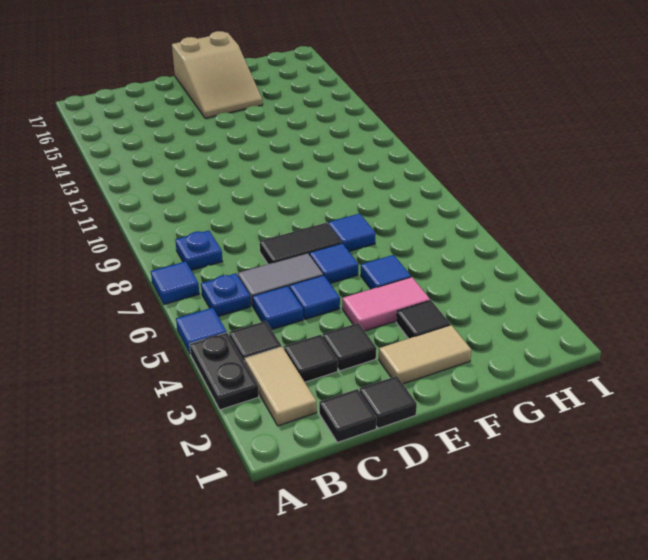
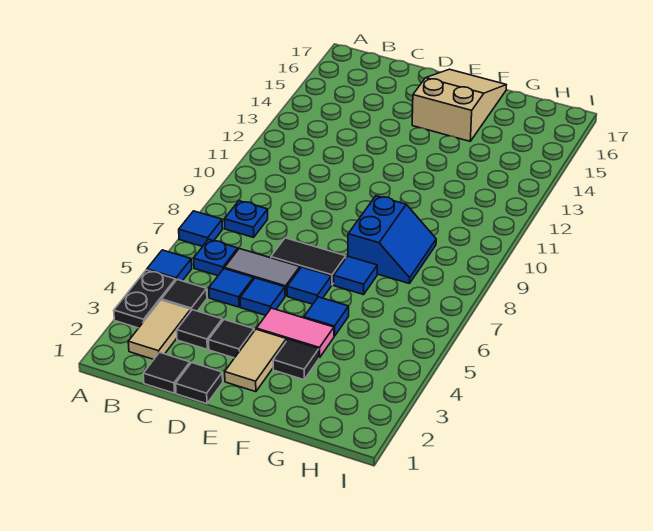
tan 1x2 tile [379,325,471,384] -> tan 1x2 tile turned to [225,329,286,392]
tan 2x3 slope [172,31,263,118] -> tan 2x3 slope turned to [412,69,506,141]
none -> blue 2x2 slope [348,196,436,284]

